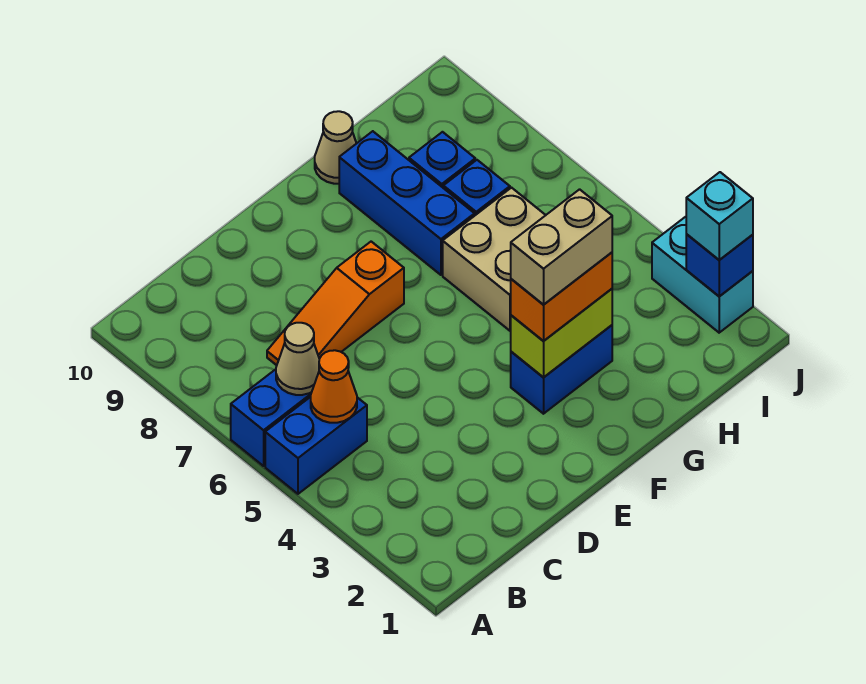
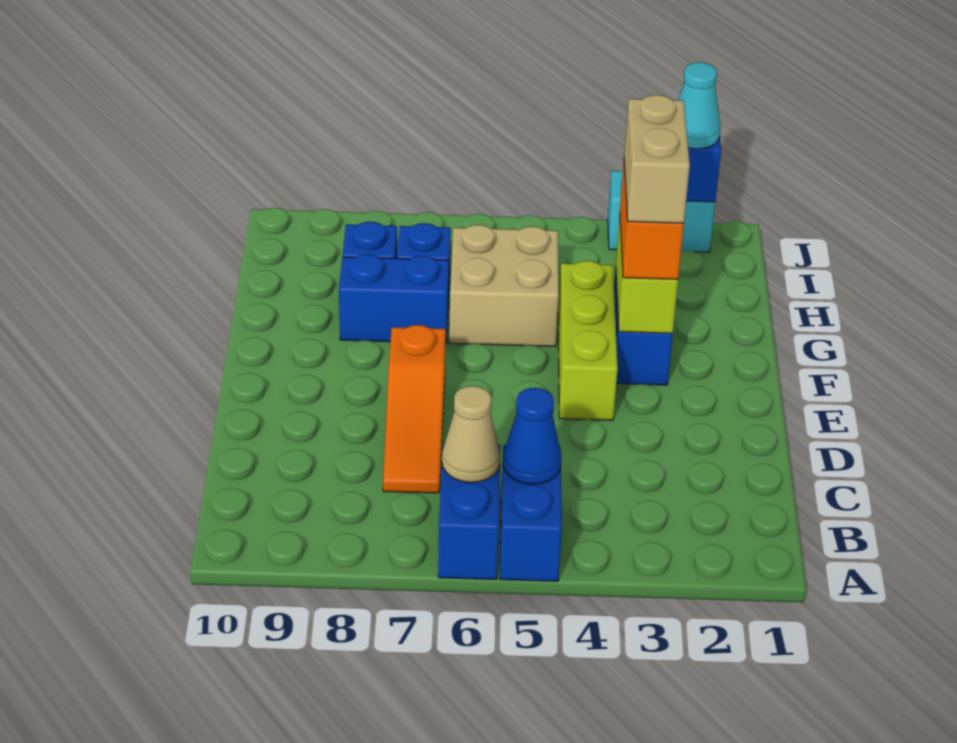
orange 1x1 cone [311,350,357,423] -> blue 1x1 cone [503,388,562,484]
none -> lime 1x3 brick [558,261,618,420]
blue 1x3 brick [339,131,475,275] -> blue 1x2 brick [339,254,449,343]
tan 1x1 cone [315,111,357,184] -> none
cyan 1x1 brick [686,172,753,260] -> cyan 1x1 cone [678,62,721,149]

